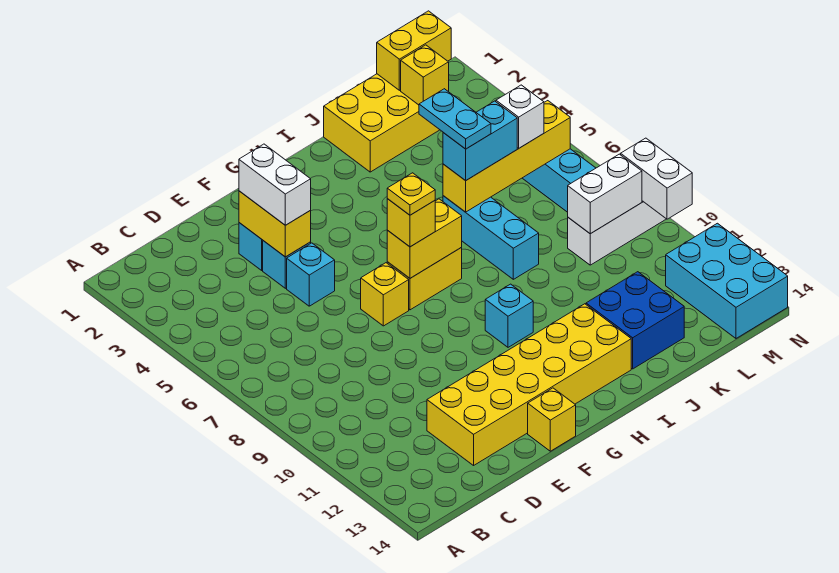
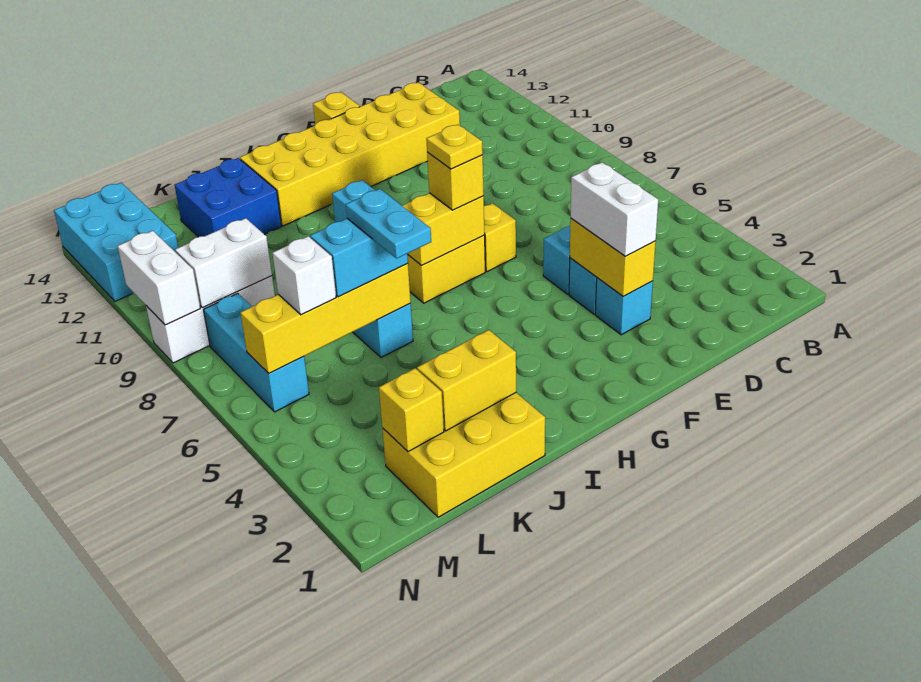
yellow 1x2 brick [377,11,451,90] -> yellow 1x2 brick moved to [417,330,516,431]

